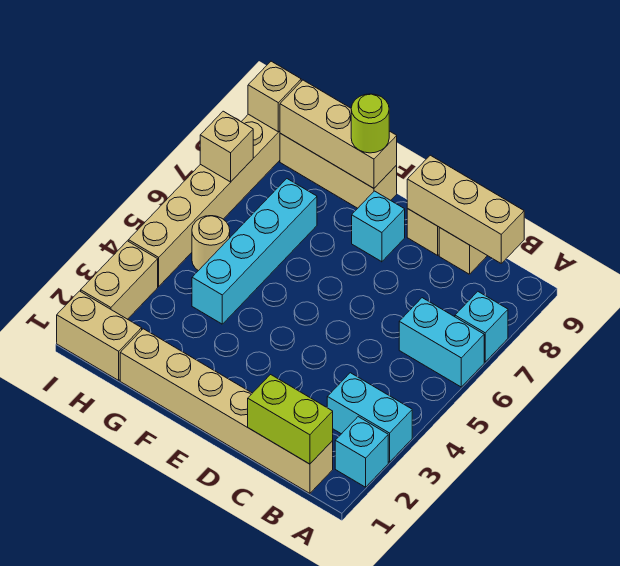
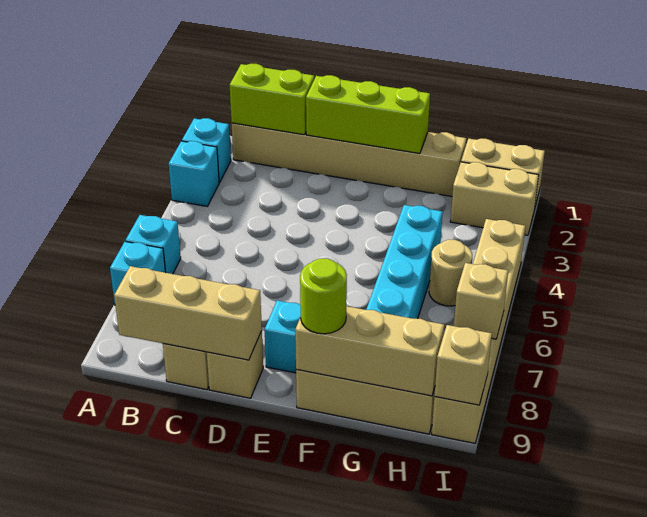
cyan 1x2 brick [327,373,412,462] -> cyan 1x1 brick [169,141,219,206]
cyan 1x2 brick [399,298,484,387] -> cyan 1x1 brick [126,215,181,274]
none -> lime 1x3 brick [306,75,430,154]
tan 1x2 brick [81,241,158,319] -> tan 1x2 brick turned to [450,162,539,235]

